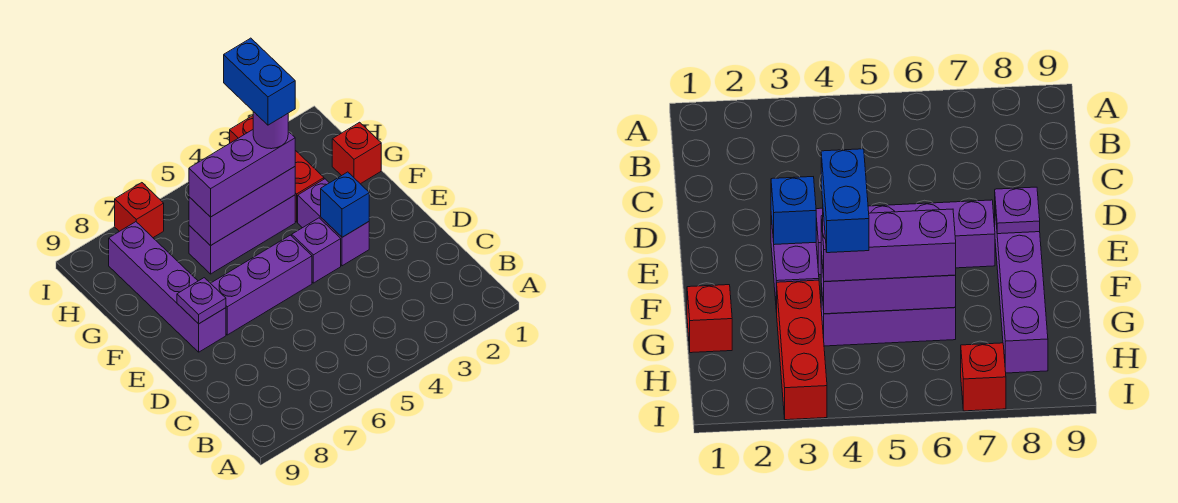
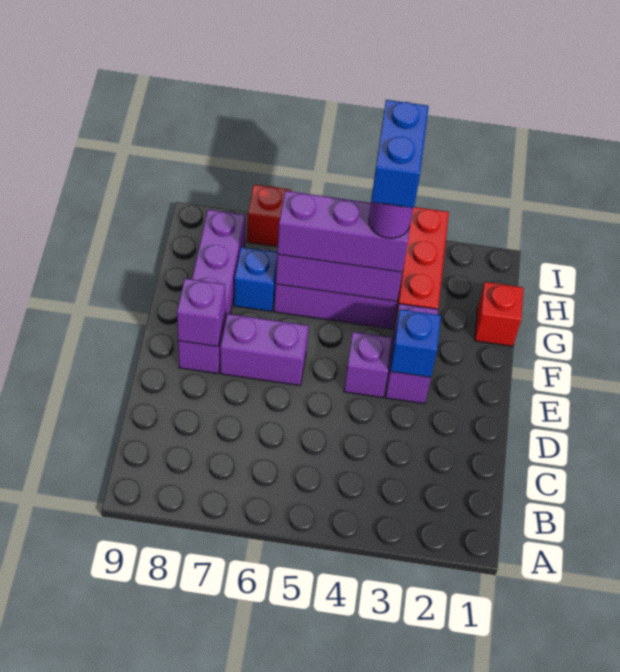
purple 1x3 brick [211,235,312,335] -> purple 1x2 brick [220,314,309,385]
purple 1x1 plate [177,278,226,324] -> purple 1x1 brick [177,278,225,346]
none -> blue 1x1 brick [234,247,278,312]

